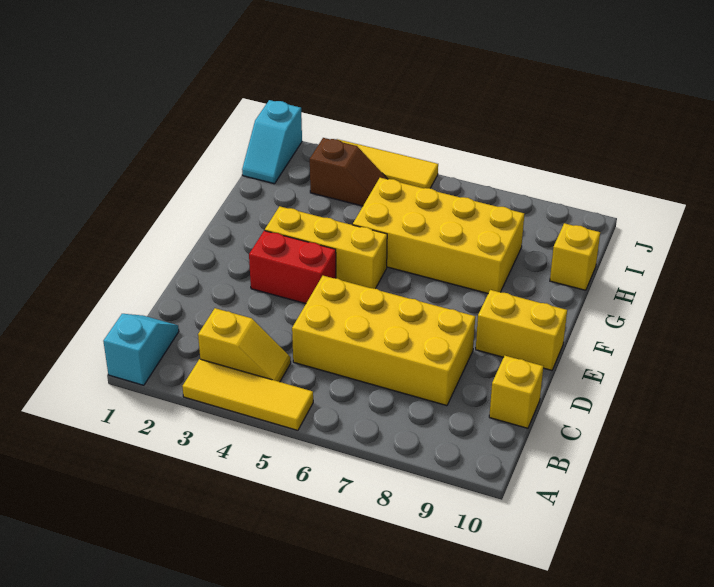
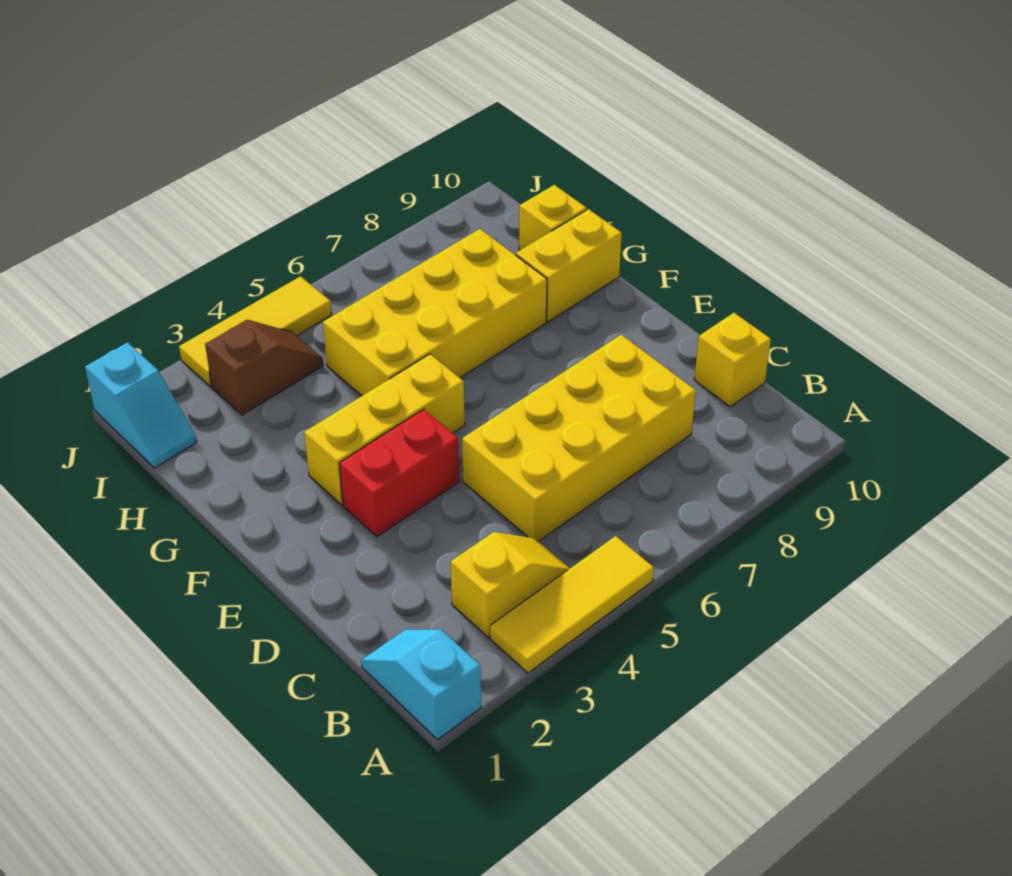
yellow 1x2 brick [476,290,567,370] -> yellow 1x2 brick moved to [516,209,622,322]

